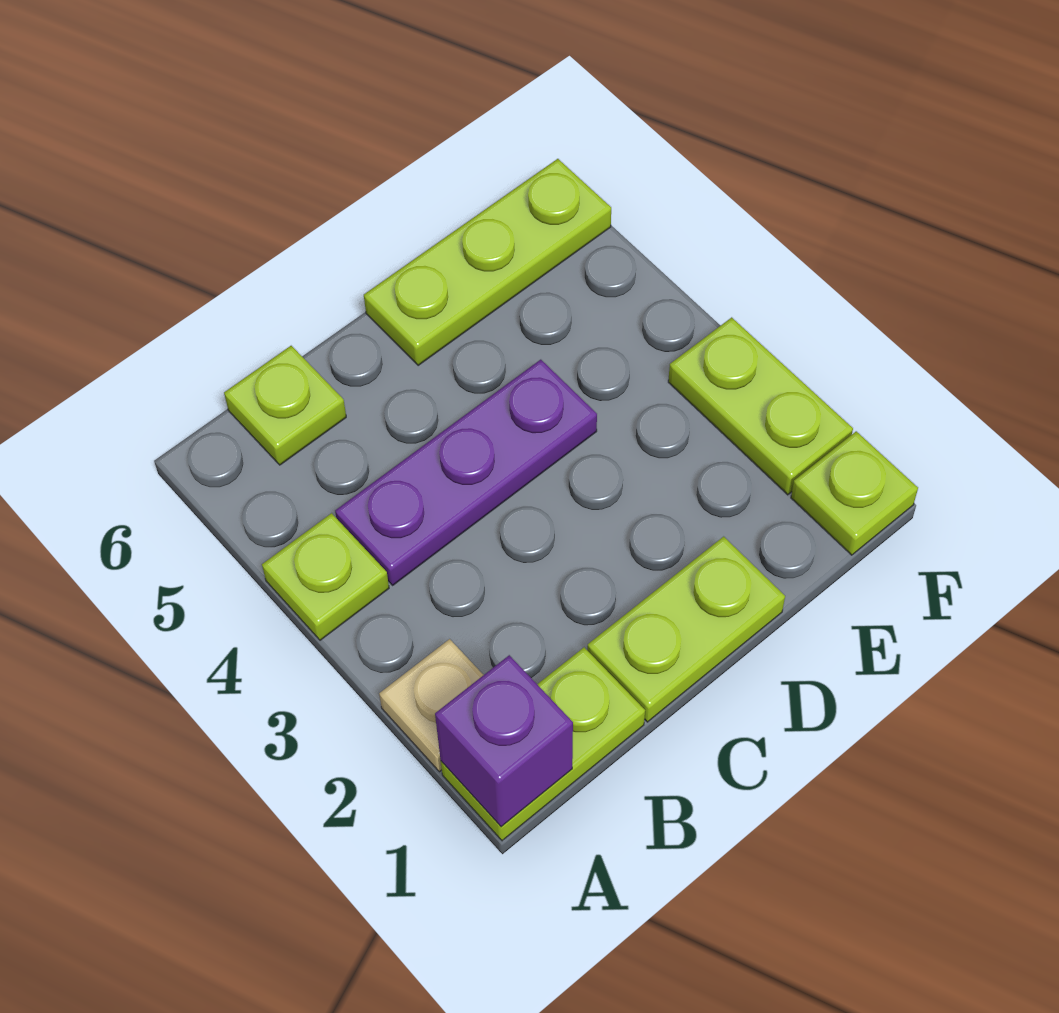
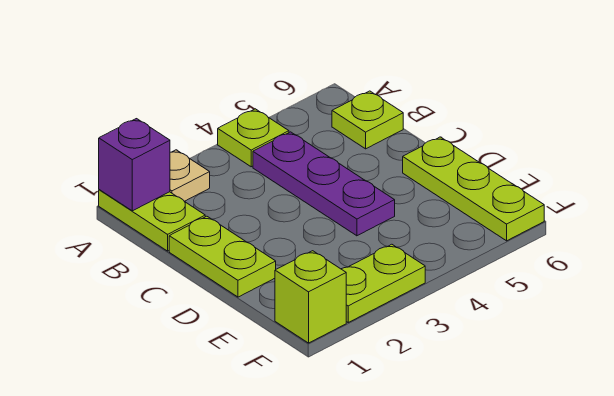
lime 1x1 plate [791,431,918,555] -> lime 1x1 brick [275,251,346,343]

